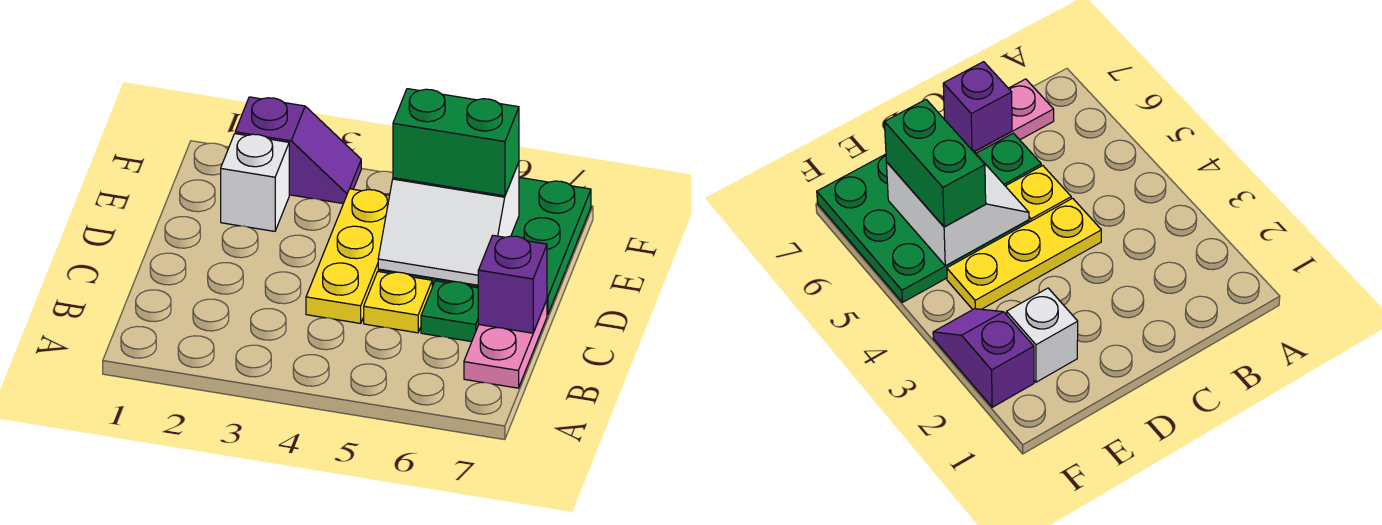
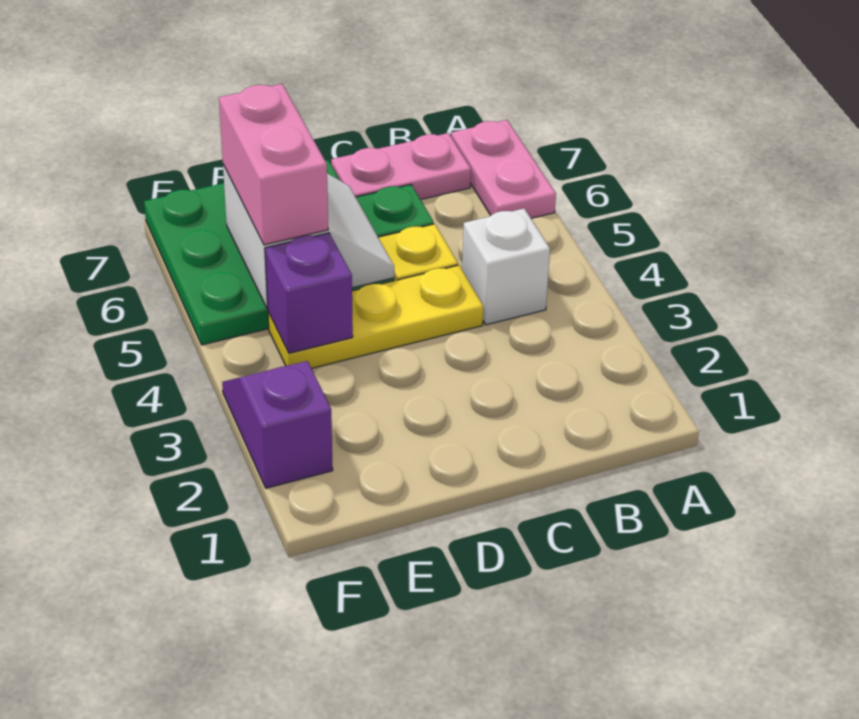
none -> pink 1x2 plate [451,120,556,218]
purple 1x1 brick [478,235,547,333] -> purple 1x1 brick moved to [265,233,353,353]
white 1x1 brick [221,134,289,231] -> white 1x1 brick moved to [462,209,550,325]
green 1x2 brick [393,89,519,196] -> pink 1x2 brick [219,84,328,245]

